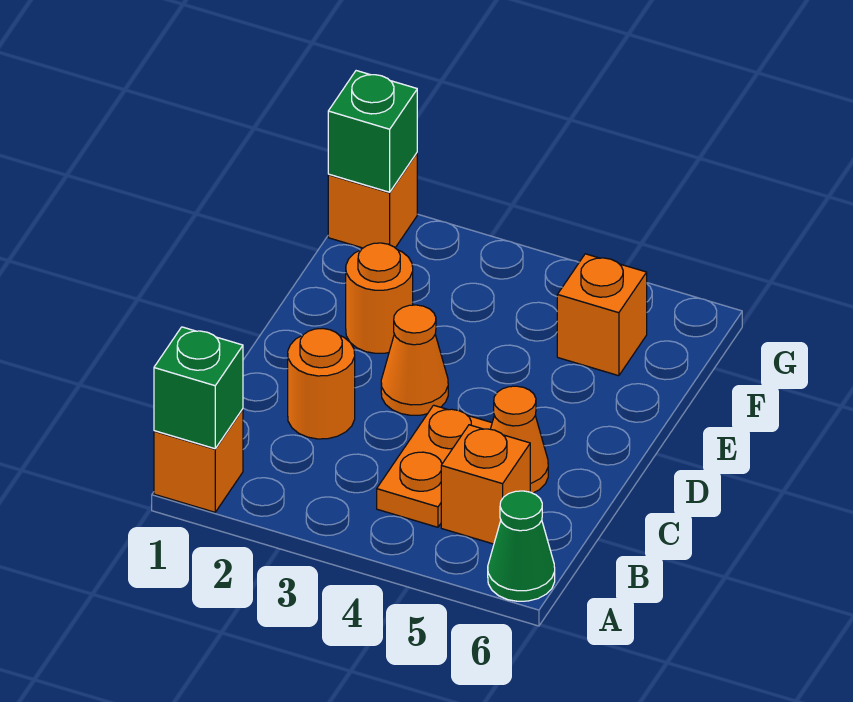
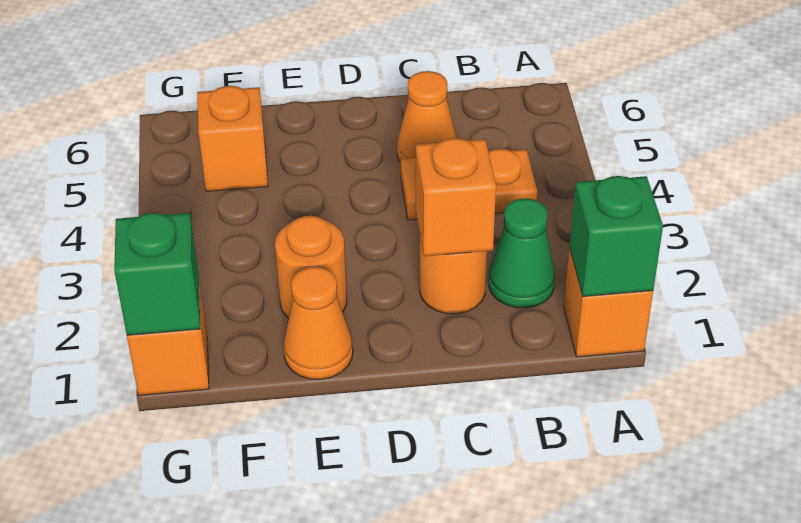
green 1x1 cone [488,491,555,601] -> green 1x1 cone moved to [489,198,555,308]
orange 1x1 brick [441,425,530,544] -> orange 1x1 brick moved to [416,138,496,256]
orange 1x1 cone [381,305,448,415] -> orange 1x1 cone moved to [283,267,353,379]

